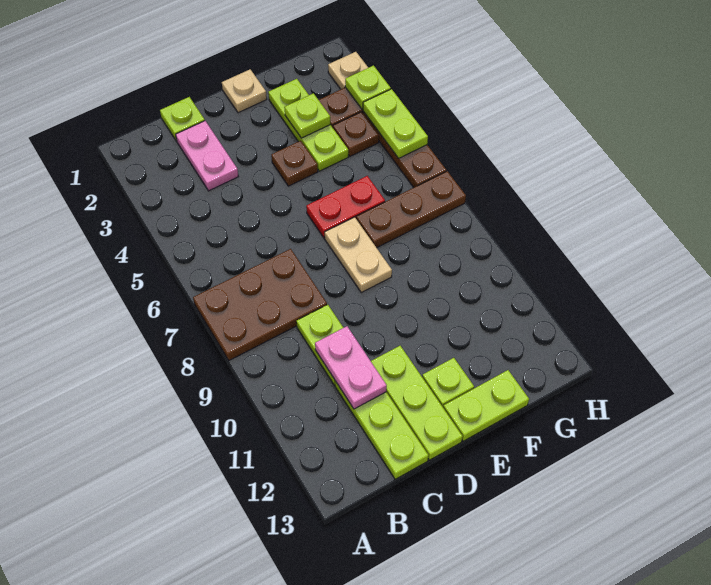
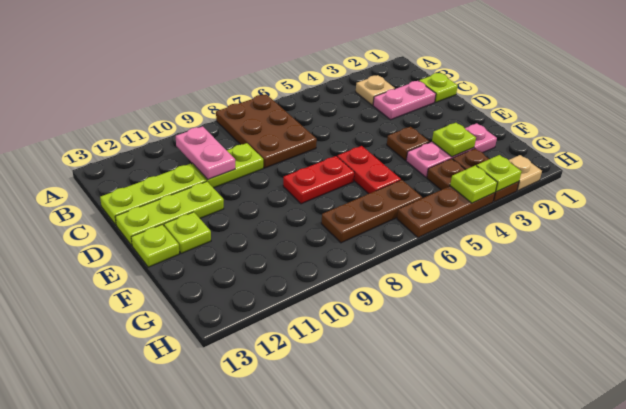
pink 1x2 plate [315,326,387,409] -> pink 1x2 plate turned to [176,126,235,179]
tan 1x1 plate [222,69,267,113] -> tan 1x1 plate moved to [356,75,395,105]
tan 1x2 plate [325,217,392,293] -> red 1x2 plate [283,156,355,204]
lime 1x2 plate [443,370,529,441] -> lime 1x1 plate [131,224,179,267]
lime 1x3 plate [268,79,348,171] -> pink 1x3 plate [406,123,497,177]
brown 1x3 plate [356,171,466,248] -> brown 1x3 plate turned to [321,180,422,243]
lime 1x2 plate [363,89,428,158] -> lime 1x1 plate [450,165,497,203]

